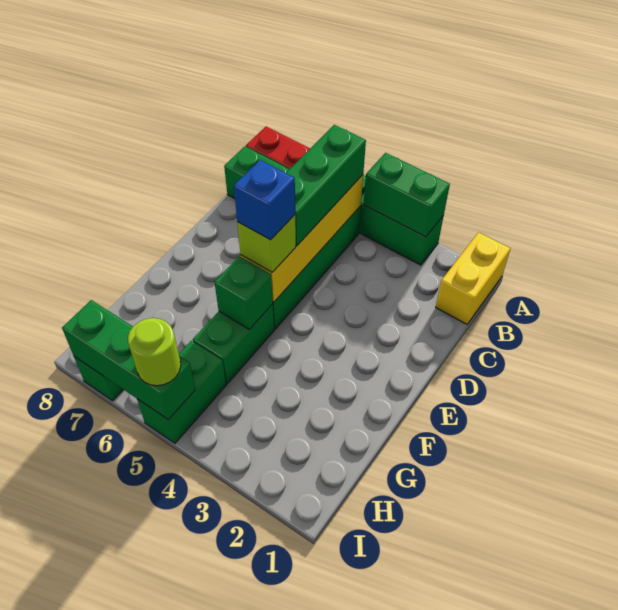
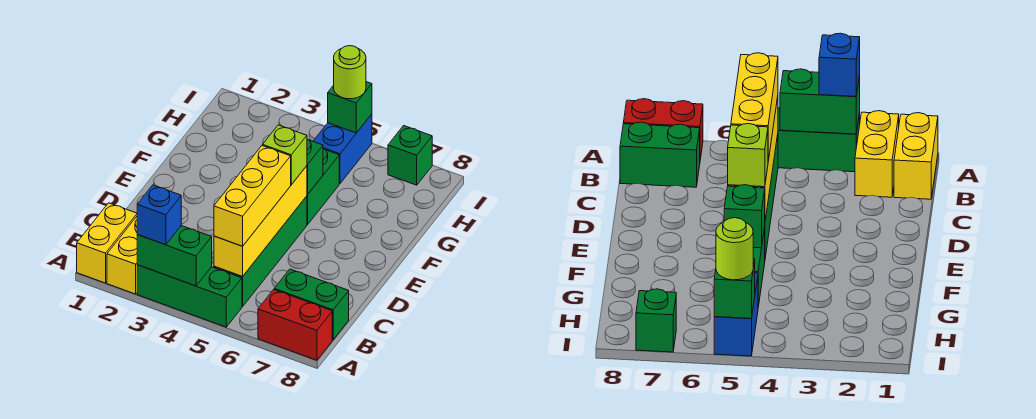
none -> yellow 1x2 brick [107,217,137,294]
green 1x3 brick [286,125,366,246] -> yellow 1x3 brick [214,146,291,246]
blue 1x1 brick [234,160,295,240] -> blue 1x1 brick moved to [137,185,181,245]
green 1x2 brick [137,341,226,443] -> blue 1x2 brick [313,114,372,184]
green 1x3 brick [62,300,195,420] -> green 1x1 brick [328,82,372,133]

